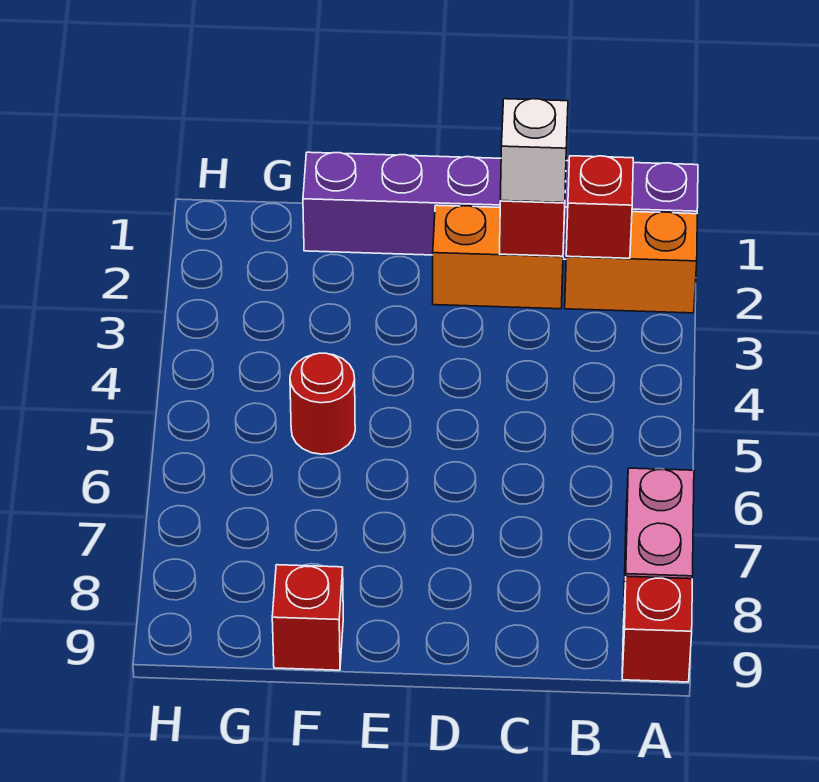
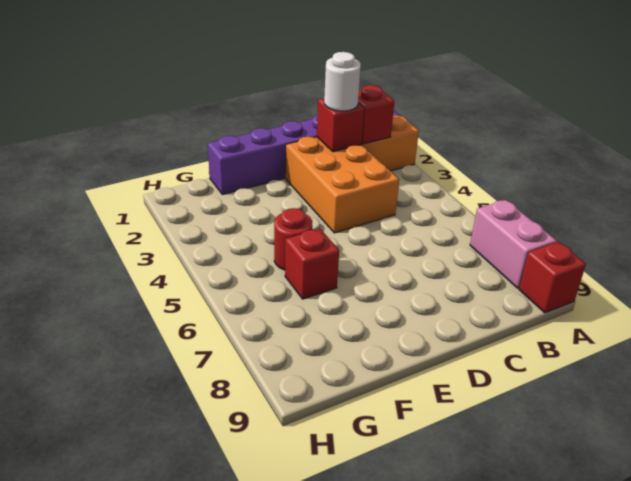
orange 1x2 brick [432,205,564,309] -> orange 2x3 brick [286,137,399,233]
white 1x1 brick [500,99,568,203] -> white 1x1 round brick [324,52,361,111]
red 1x1 brick [272,565,343,670] -> red 1x1 brick moved to [285,229,339,299]

